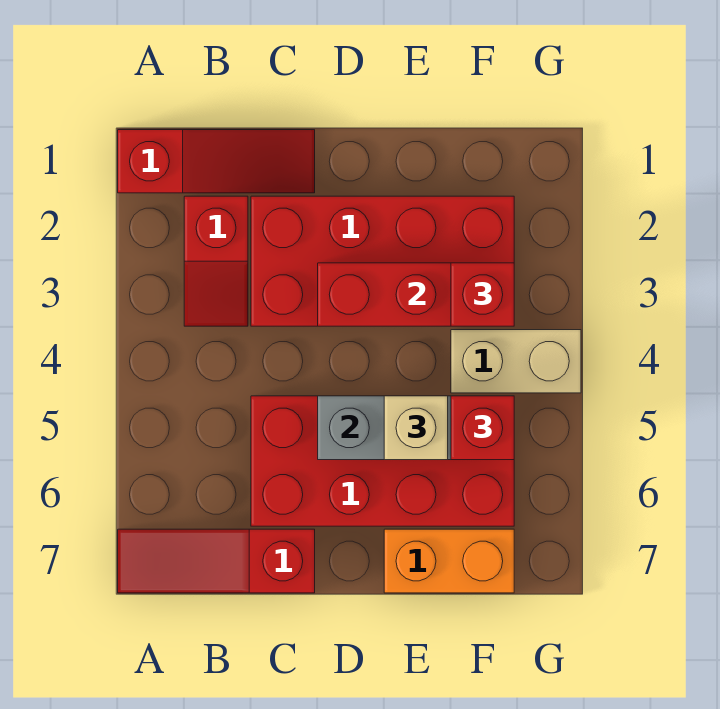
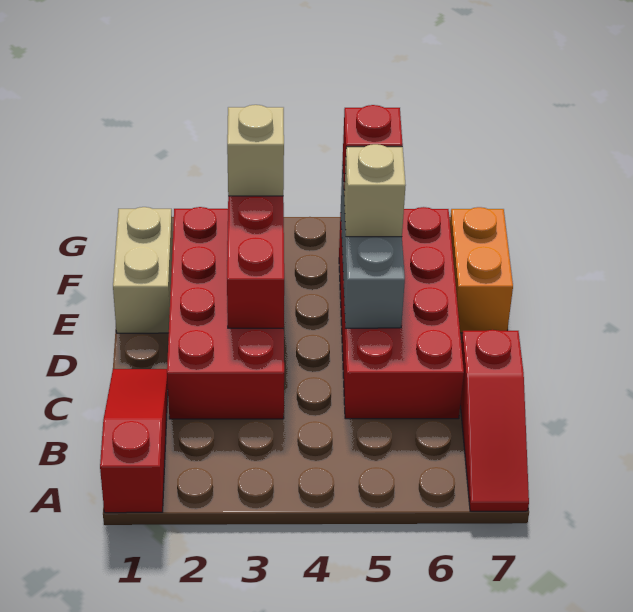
red 1x2 slope [184,196,248,326] -> none
red 1x1 brick [451,263,514,326] -> tan 1x1 brick [227,105,284,196]
tan 1x2 brick [451,330,581,393] -> tan 1x2 brick moved to [113,207,173,333]

